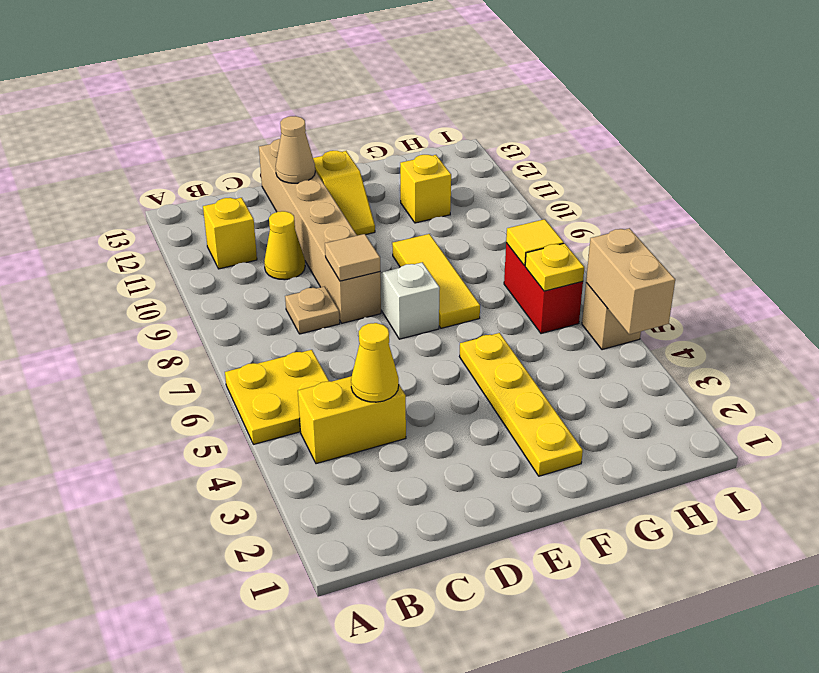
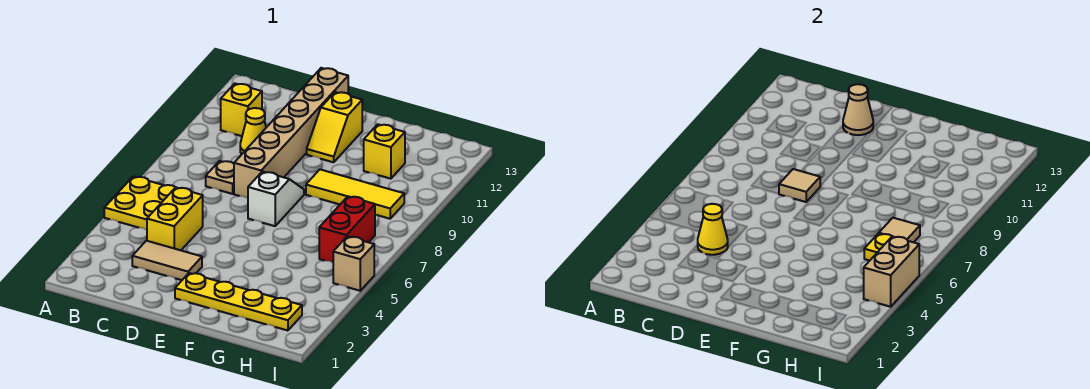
yellow 1x2 brick [298,376,406,464] -> yellow 1x2 brick turned to [147,187,203,250]
none -> tan 1x2 tile [132,241,202,280]
yellow 1x4 plate [460,333,583,476] -> yellow 1x4 plate turned to [175,273,302,331]
yellow 1x3 tile [392,234,480,328] -> yellow 1x3 tile turned to [306,169,404,219]
yellow 1x1 tile [506,219,564,265] -> tan 1x1 tile [879,218,920,242]

